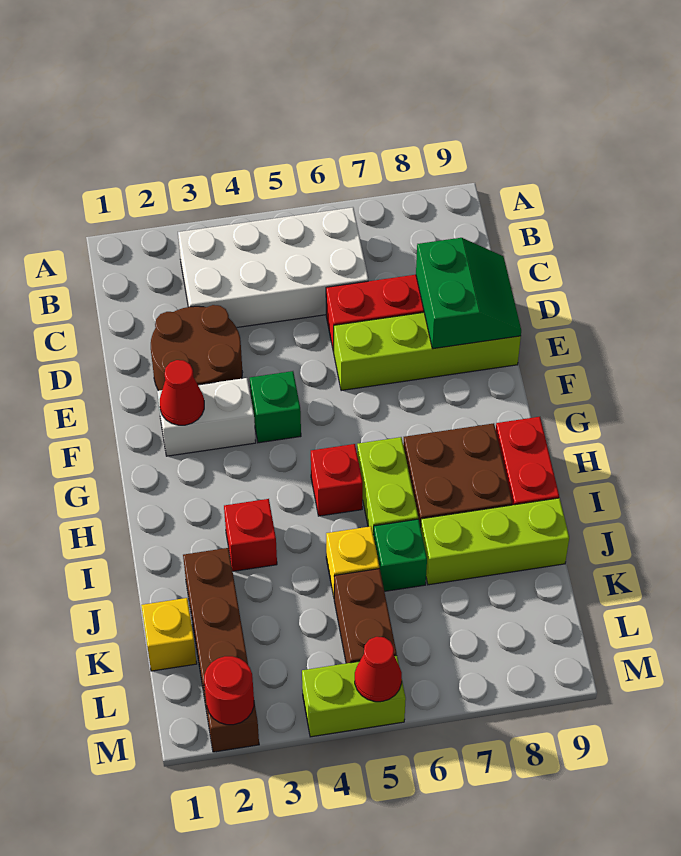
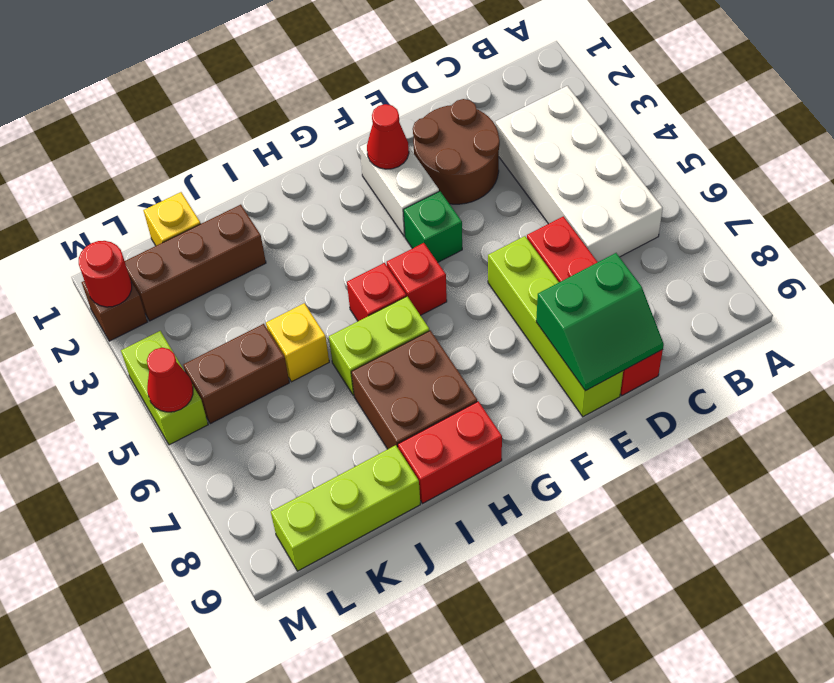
red 1x1 brick [224,499,277,571] -> red 1x1 brick moved to [387,243,447,315]
green 1x1 brick [373,519,427,591] -> none
lime 1x3 brick [421,498,569,585] -> lime 1x3 brick turned to [271,445,420,571]

